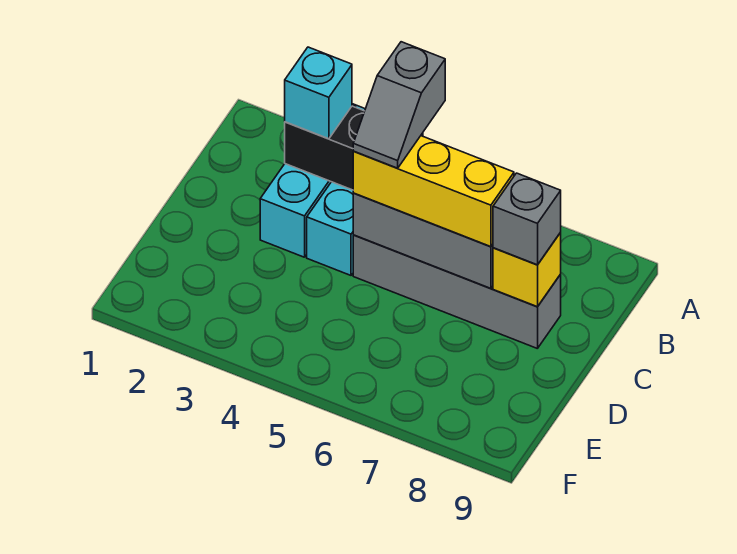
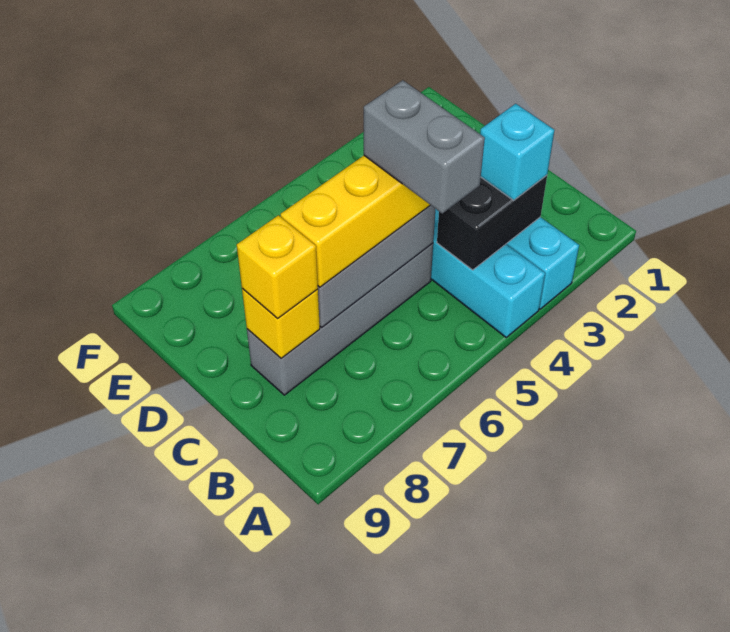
grey 1x2 slope [353,42,445,168] -> grey 1x2 brick [364,80,485,213]
grey 1x1 brick [493,173,561,265] -> yellow 1x1 brick [237,215,318,319]

